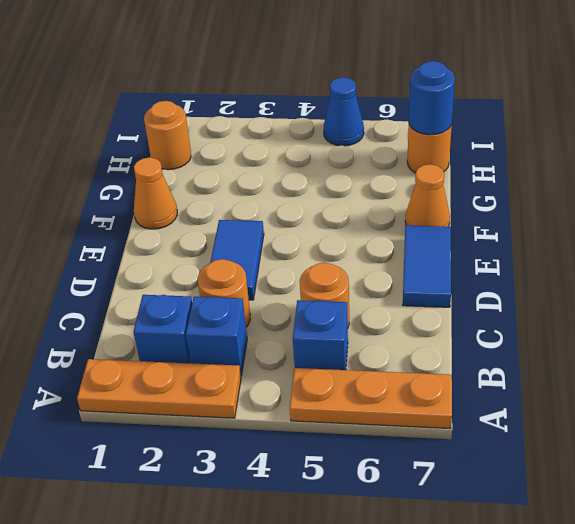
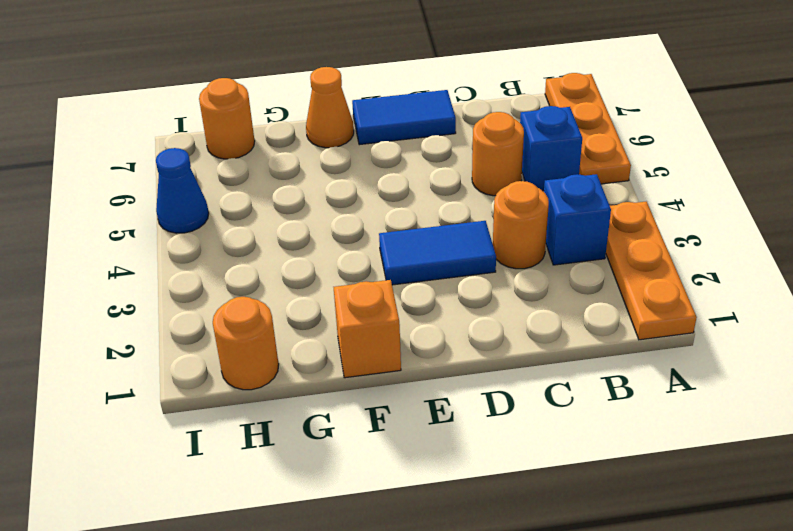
blue 1x1 brick [133,295,192,363] -> none
orange 1x1 cone [134,157,177,229] -> orange 1x1 brick [334,280,401,378]
blue 1x1 round brick [409,61,455,135] -> none

